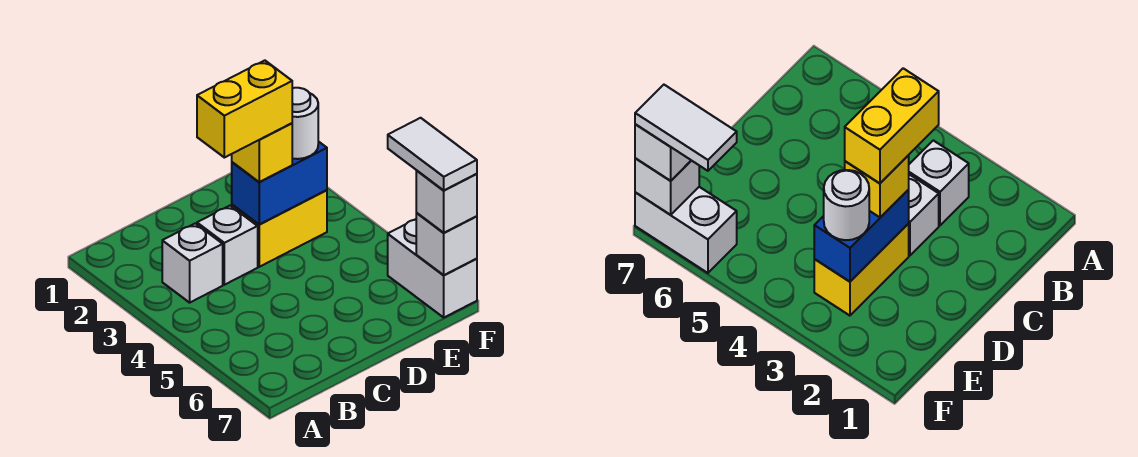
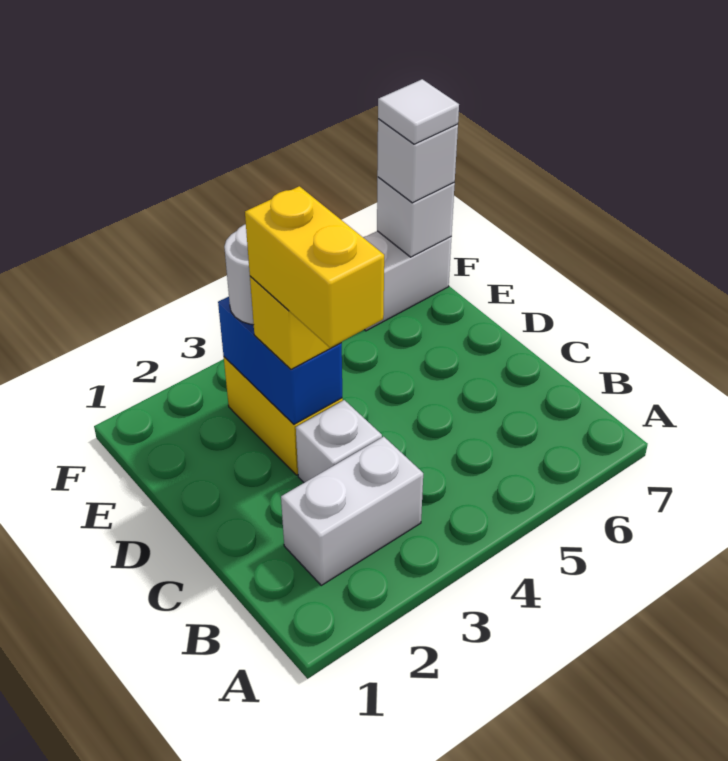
white 1x1 brick [162,223,223,303] -> white 1x2 brick [281,437,423,585]
white 1x2 tile [388,118,477,190] -> white 1x1 tile [378,79,459,144]

